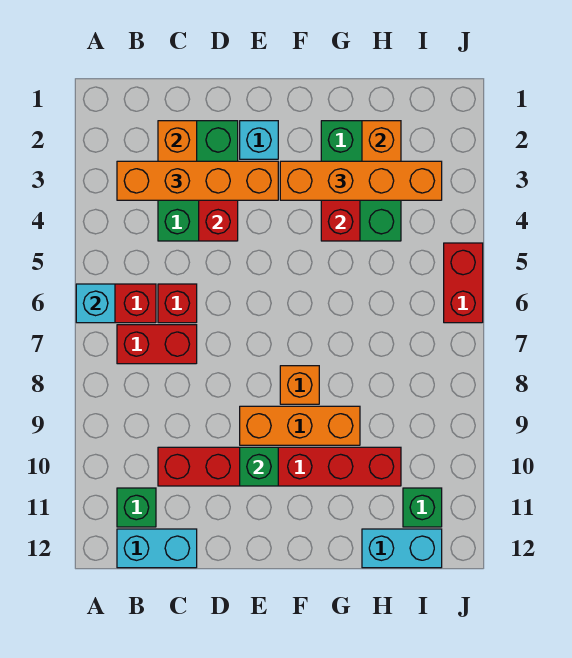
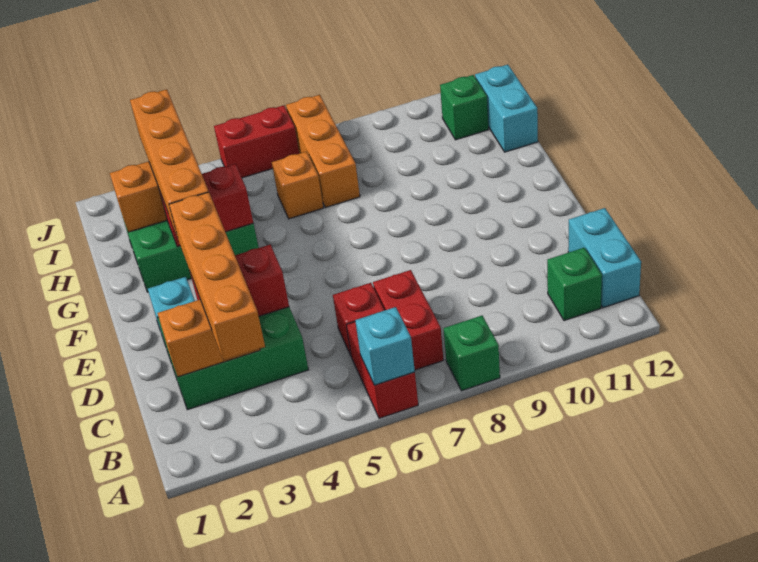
red 1x6 brick [158,447,401,486] -> none
orange 1x3 brick [240,406,360,445] -> orange 1x3 brick moved to [286,95,360,208]
green 1x1 brick [240,447,278,486] -> green 1x1 brick moved to [444,316,500,391]
orange 1x1 brick [280,366,319,404] -> orange 1x1 brick moved to [272,152,323,219]

